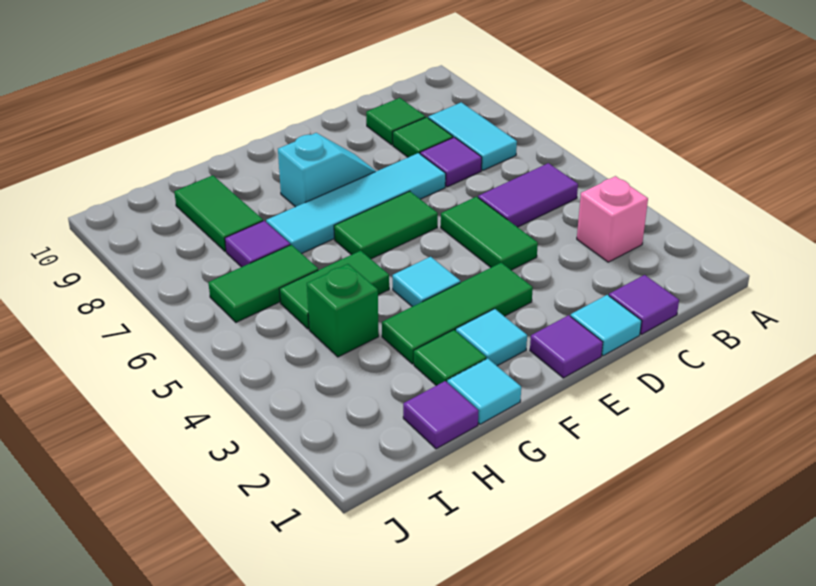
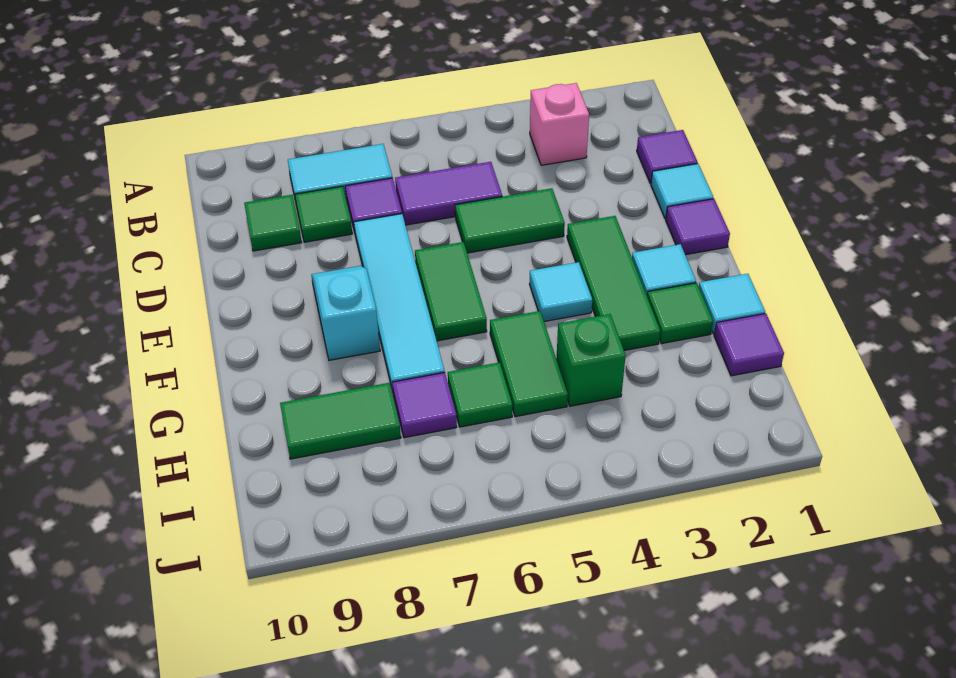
purple 1x2 tile [478,163,578,227] -> purple 1x2 tile turned to [395,162,502,225]
green 1x2 tile [208,245,318,322] -> green 1x1 tile [448,362,512,427]

